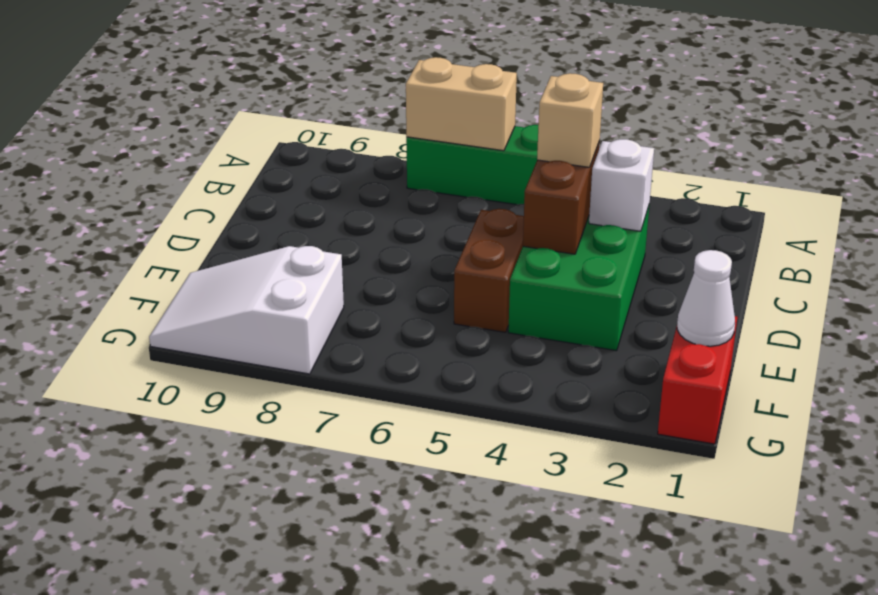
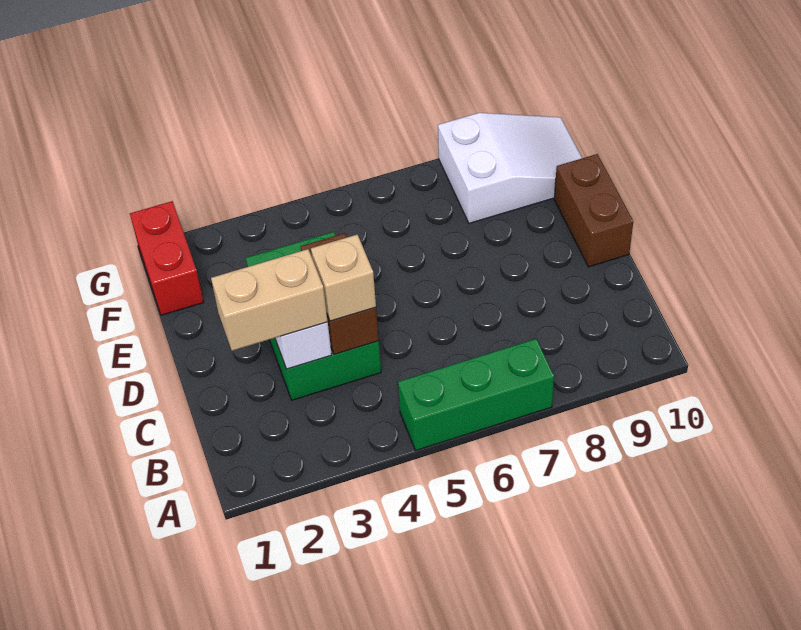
tan 1x2 brick [406,57,517,151] -> tan 1x2 brick moved to [211,249,328,351]
brown 1x2 brick [454,209,524,332] -> brown 1x2 brick moved to [554,154,633,267]
white 1x1 cone [677,250,735,346] -> none

